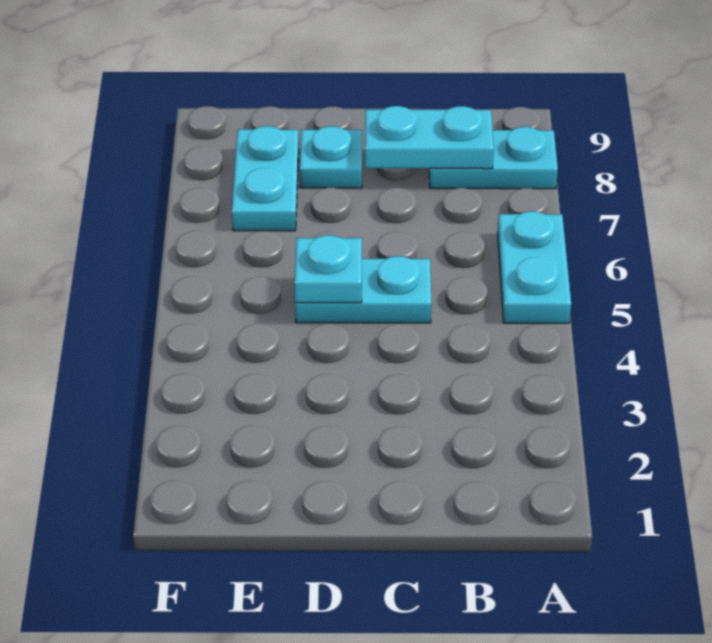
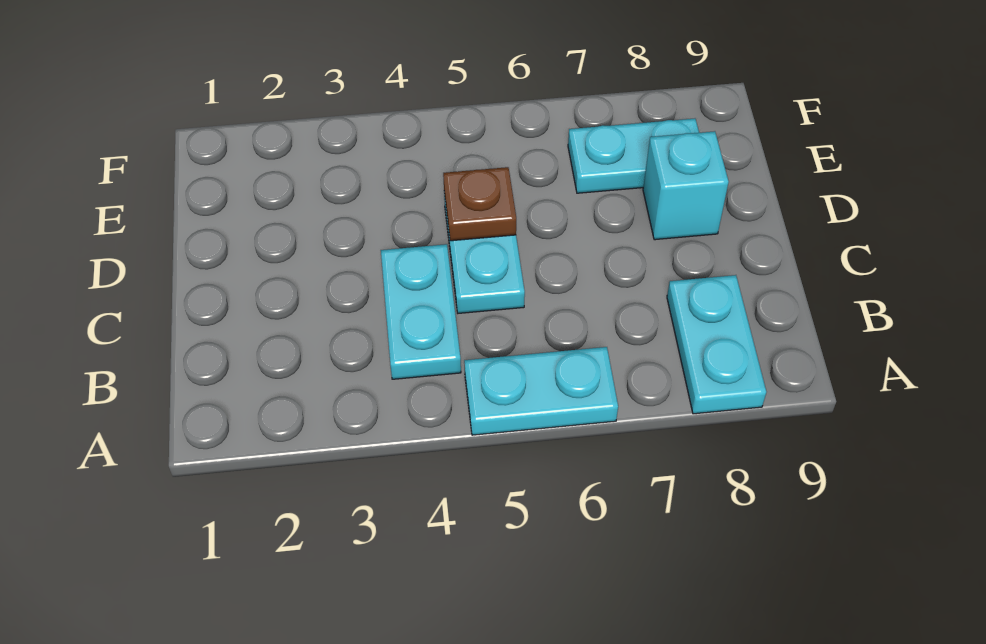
cyan 1x2 plate [365,106,494,169] -> cyan 1x2 plate moved to [381,244,461,379]
cyan 1x1 plate [295,235,362,303] -> brown 1x1 plate [443,167,516,241]
cyan 1x1 plate [300,126,362,188] -> cyan 1x1 brick [643,131,729,240]

